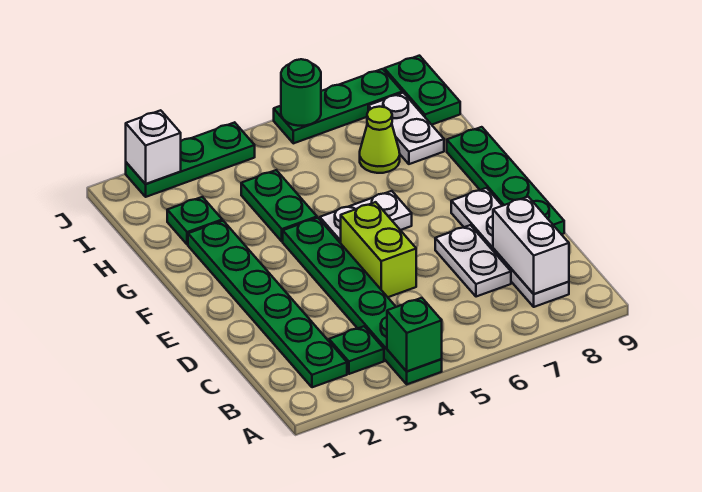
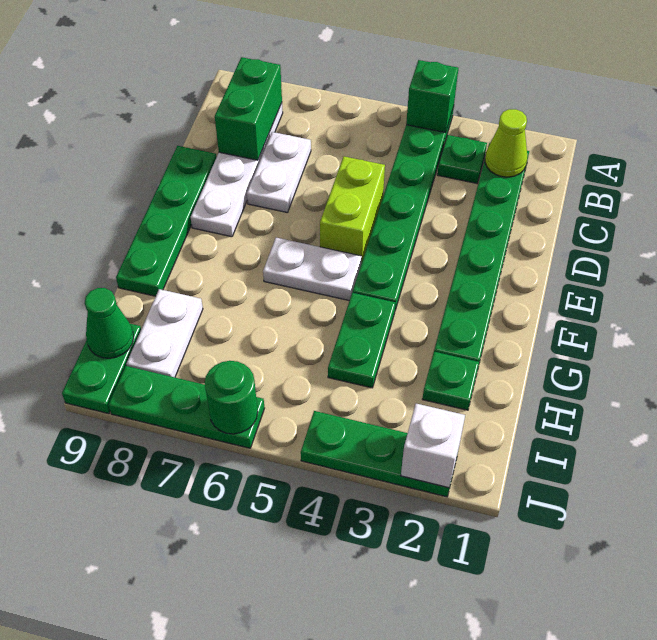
white 1x2 brick [493,197,569,294] -> green 1x2 brick [215,57,282,160]
lime 1x1 cone [360,107,400,173] -> lime 1x1 cone moved to [485,109,527,177]
none -> green 1x1 cone [85,288,134,358]

